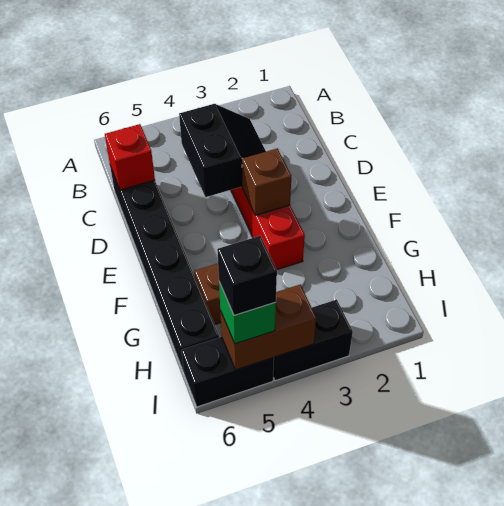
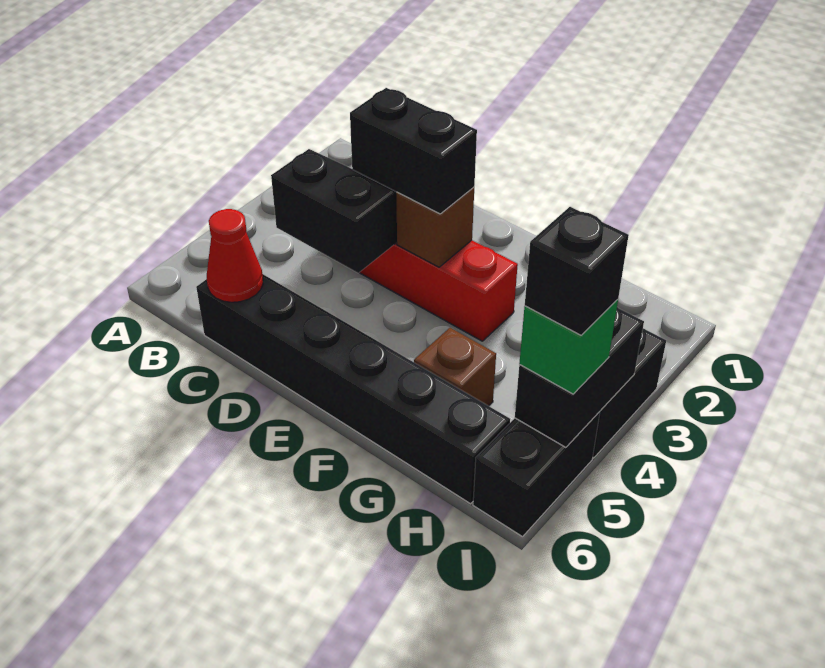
red 1x1 brick [105,124,155,190] -> red 1x1 cone [207,209,263,302]
none -> black 1x2 brick [350,88,477,214]
brown 1x2 brick [220,285,316,370] -> black 1x2 brick [515,307,644,447]

